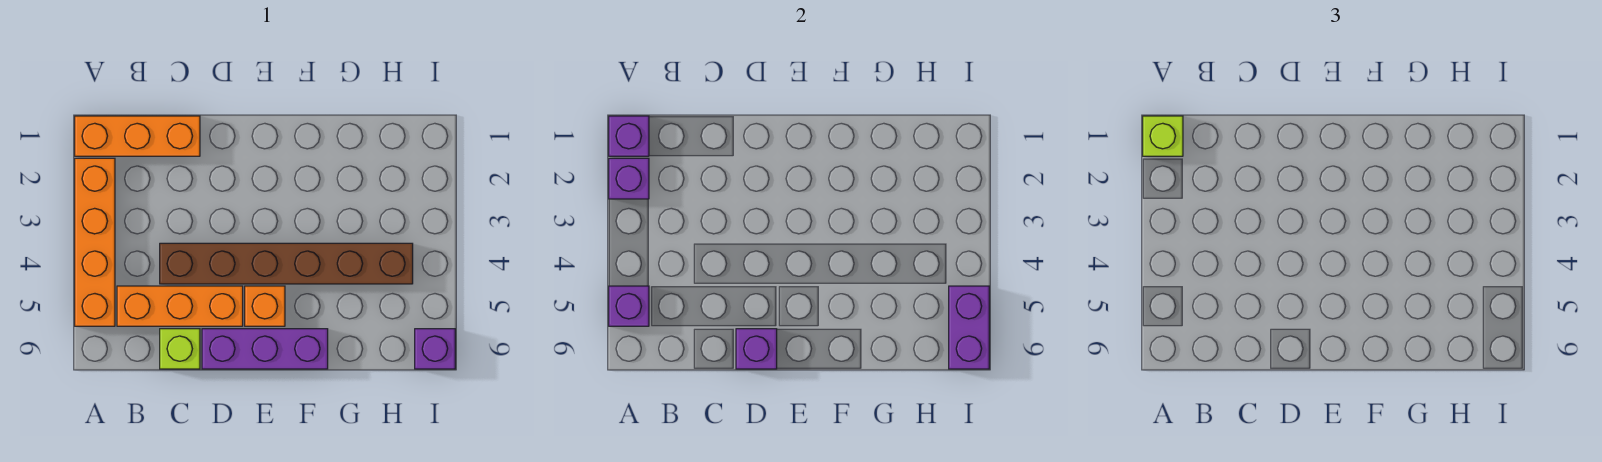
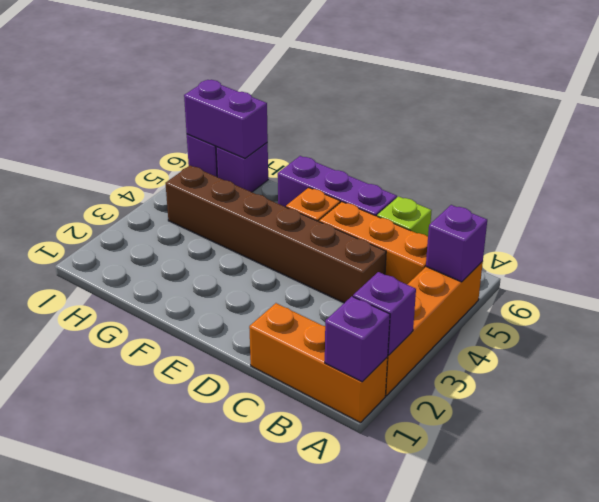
lime 1x1 brick [1143,116,1183,156] -> none
purple 1x1 brick [736,329,777,369] -> purple 1x1 brick moved to [216,143,268,192]
purple 1x2 brick [949,286,989,369] -> purple 1x2 brick turned to [184,80,268,159]

